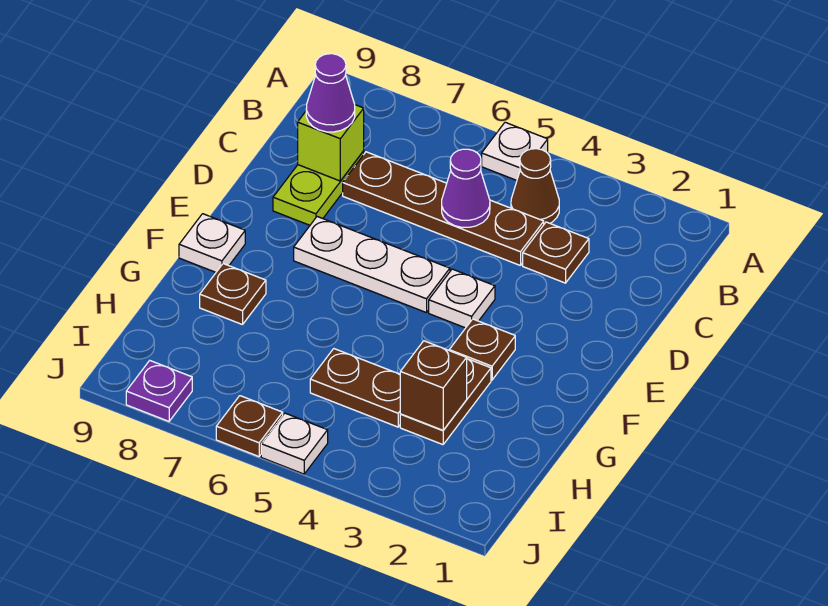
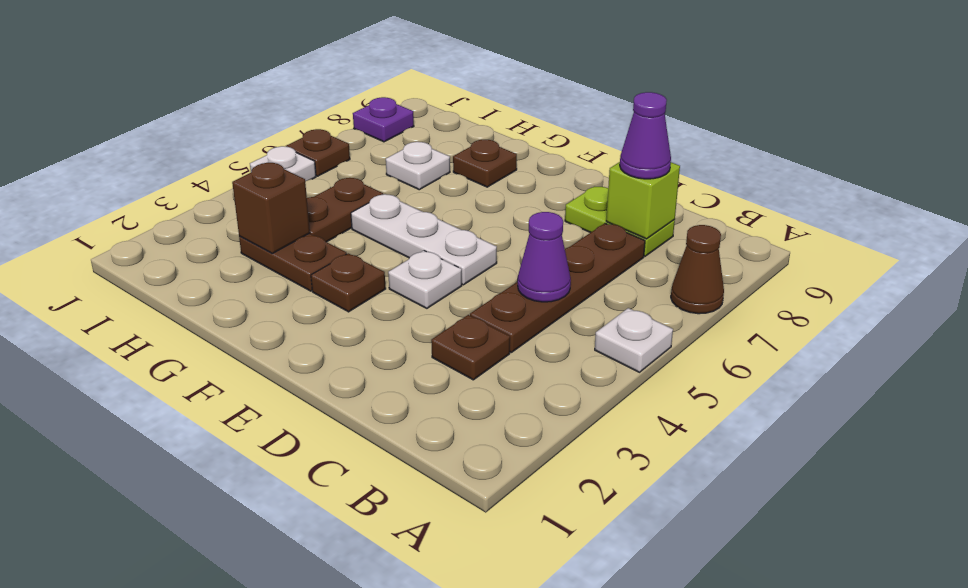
brown 1x1 cone [511,149,559,224] -> brown 1x1 cone moved to [671,225,724,314]
white 1x3 plate [294,217,450,313] -> white 1x3 plate turned to [351,194,497,285]
white 1x1 plate [179,214,245,272] -> white 1x1 plate moved to [386,142,450,190]

